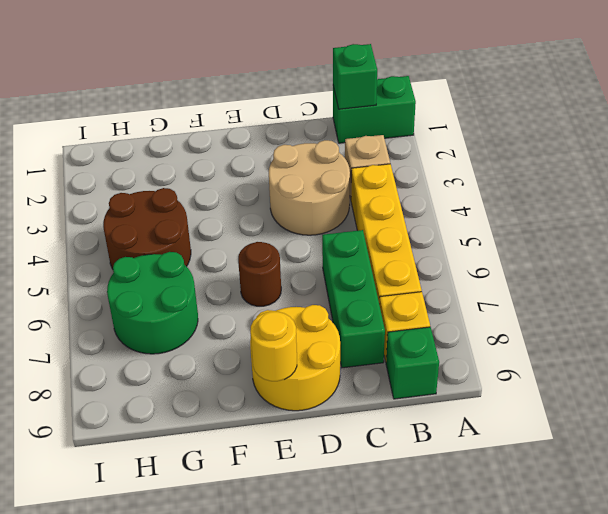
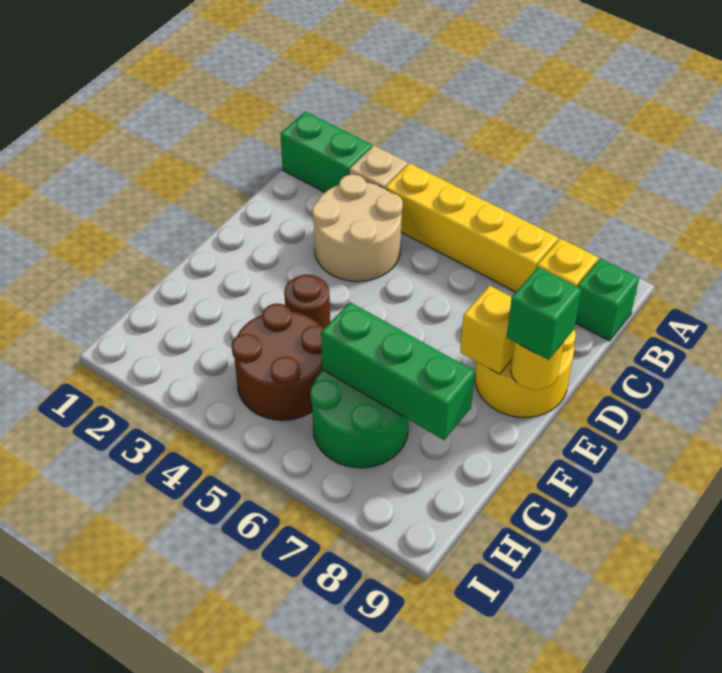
green 1x2 brick [333,76,416,143] -> green 1x2 brick turned to [280,111,372,192]
green 1x1 brick [333,44,377,109] -> green 1x1 brick moved to [507,267,581,360]
green 1x3 brick [322,230,385,368] -> green 1x3 brick moved to [321,302,475,440]
brown 1x1 round brick [238,242,281,306] -> brown 1x1 round brick moved to [284,274,330,327]
none -> yellow 1x1 brick [460,286,515,374]

